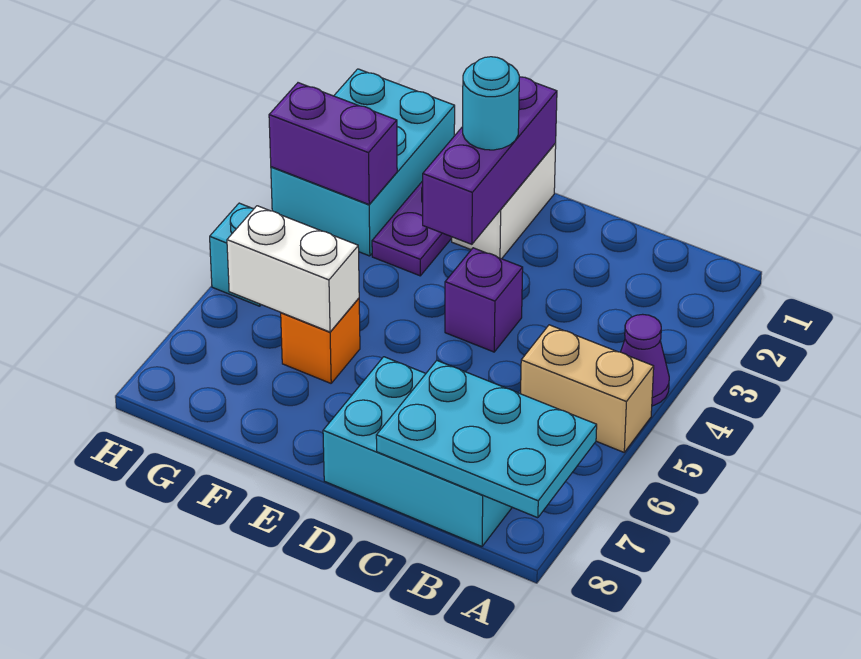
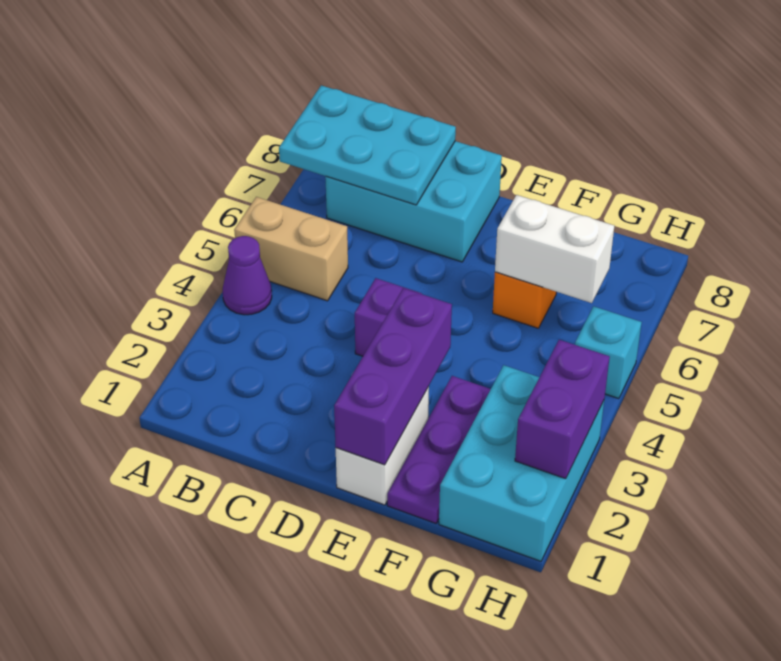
cyan 1x1 round brick [463,57,519,150] -> none
purple 1x2 brick [269,83,397,204] -> purple 1x2 brick turned to [515,340,610,479]

